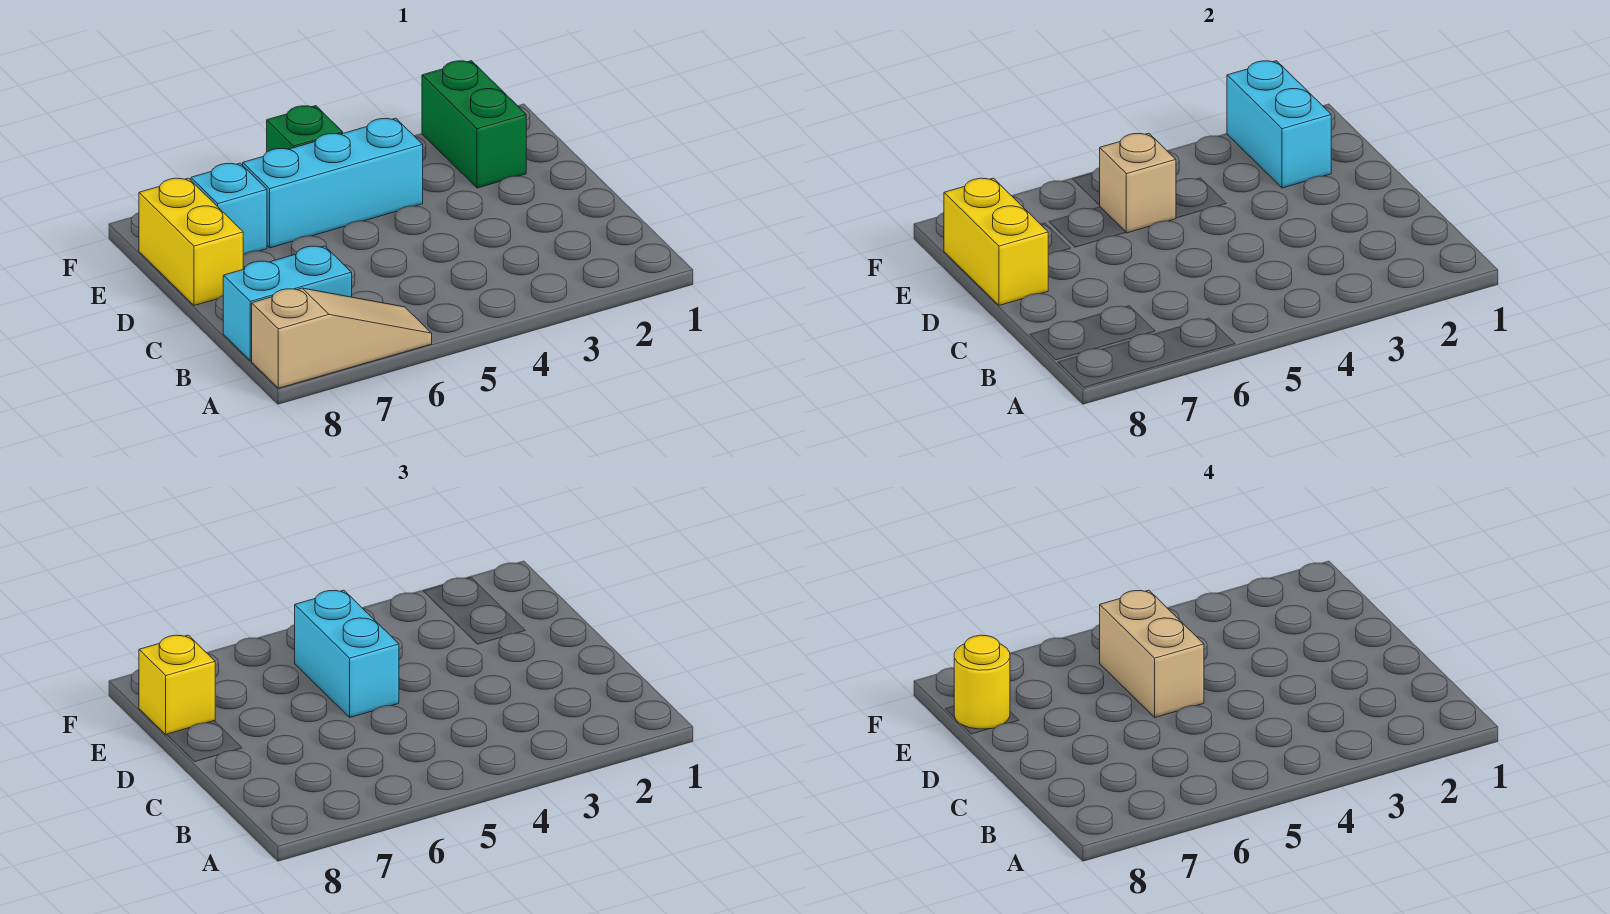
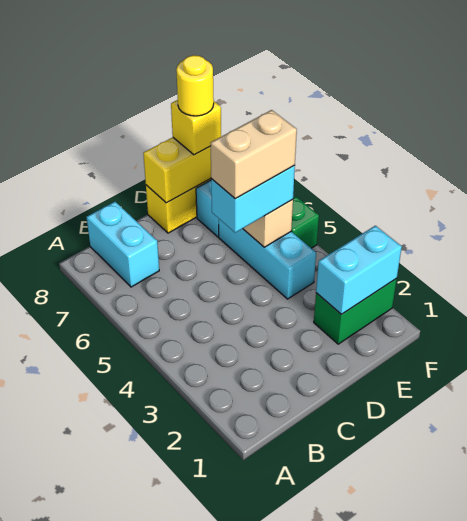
tan 1x3 slope [252,288,432,388] -> none

